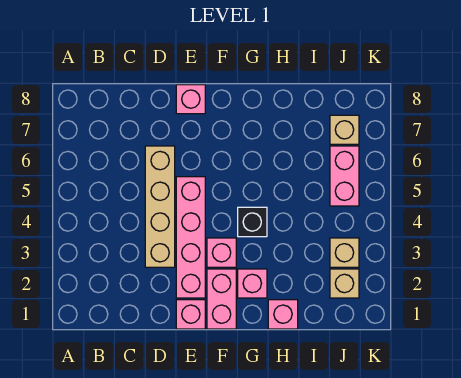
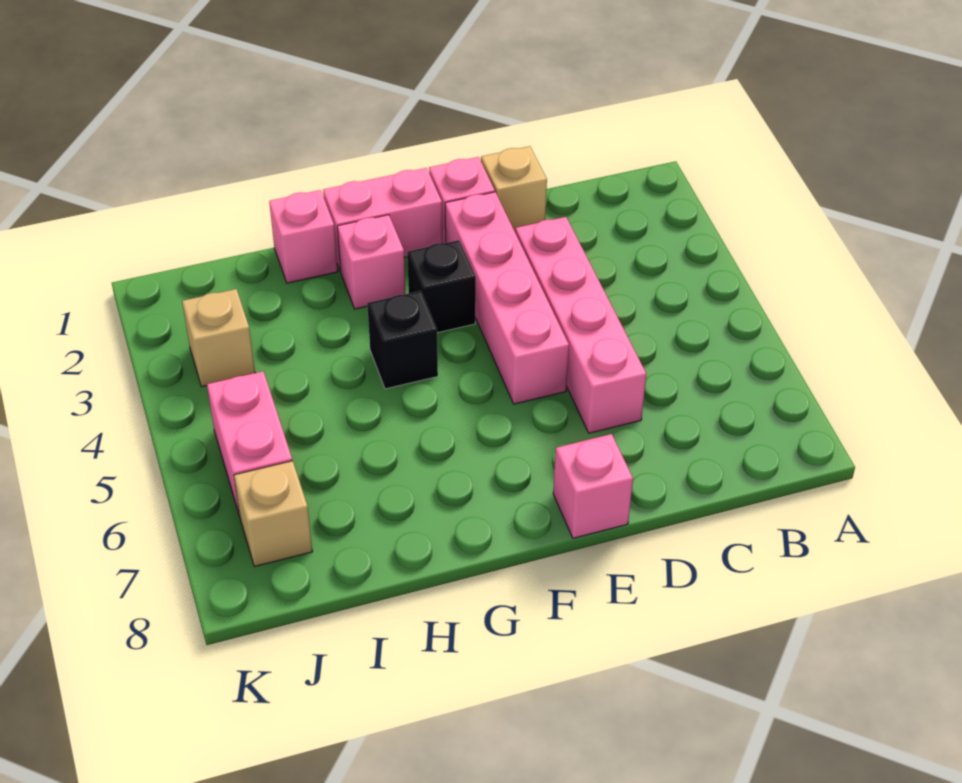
tan 1x4 brick [145,146,175,267] -> pink 1x4 brick [516,217,646,433]
pink 1x2 brick [207,269,236,329] -> pink 1x2 brick turned to [323,168,442,272]
pink 1x1 brick [207,238,236,267] -> black 1x1 brick [407,240,476,333]
tan 1x1 brick [330,269,359,298] -> tan 1x1 brick moved to [481,146,547,233]

